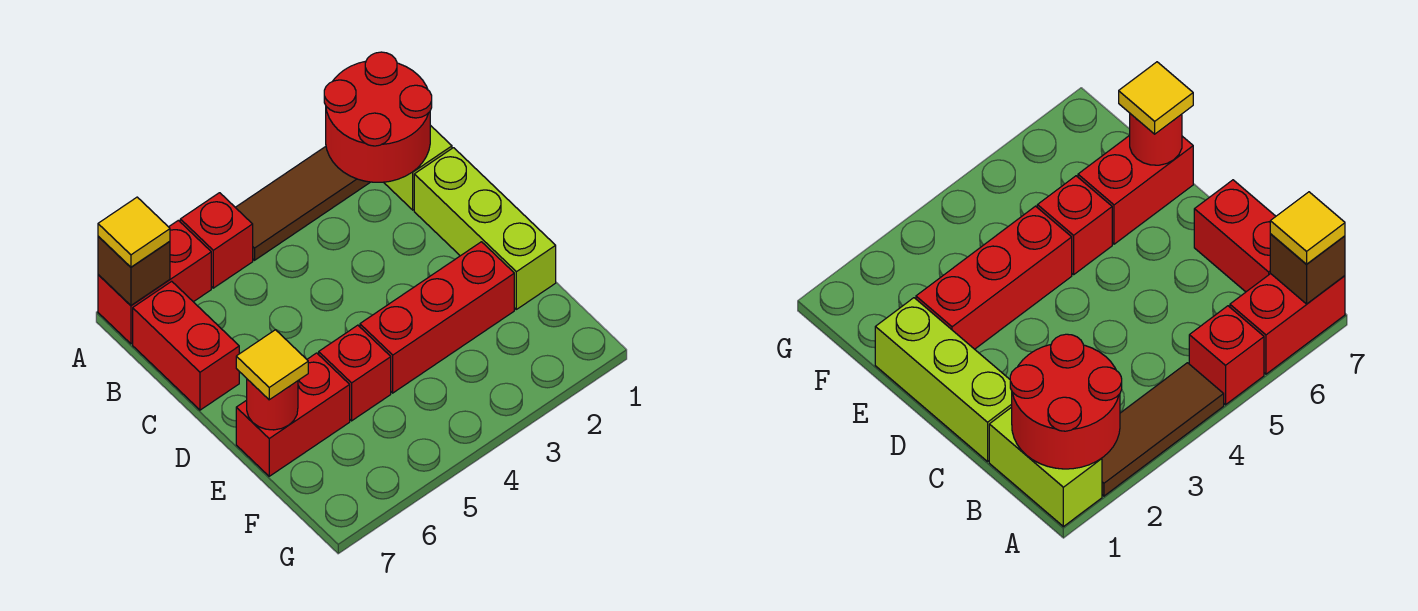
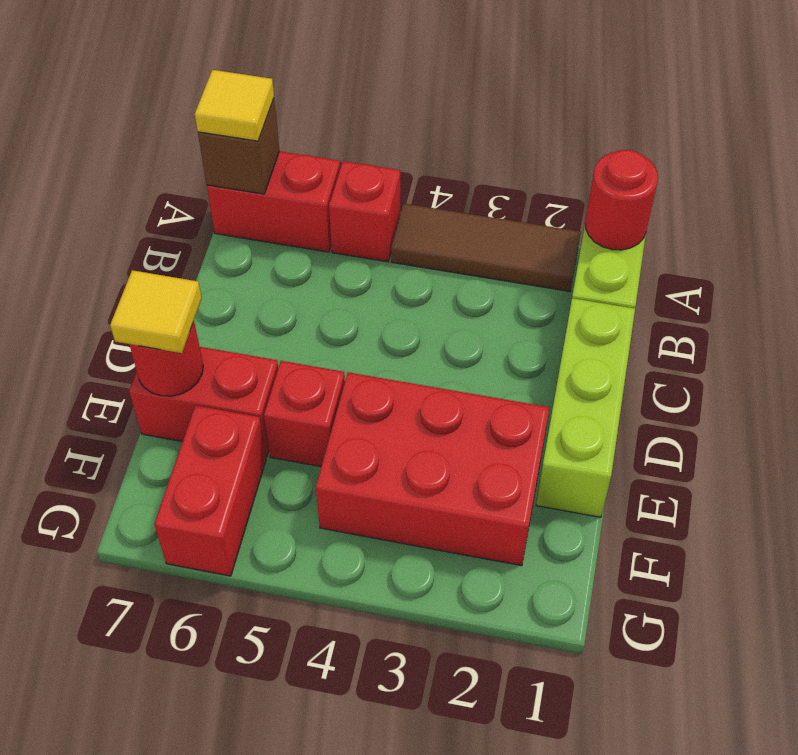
red 2x2 round brick [324,52,432,182] -> red 1x1 round brick [585,150,658,250]
red 1x2 brick [133,281,239,410] -> red 1x2 brick moved to [154,405,266,576]
red 1x3 brick [360,242,514,393] -> red 2x3 brick [316,372,549,566]

